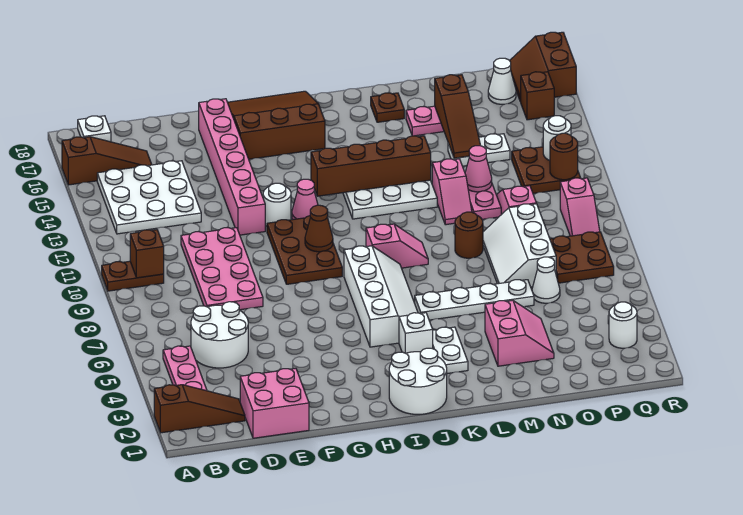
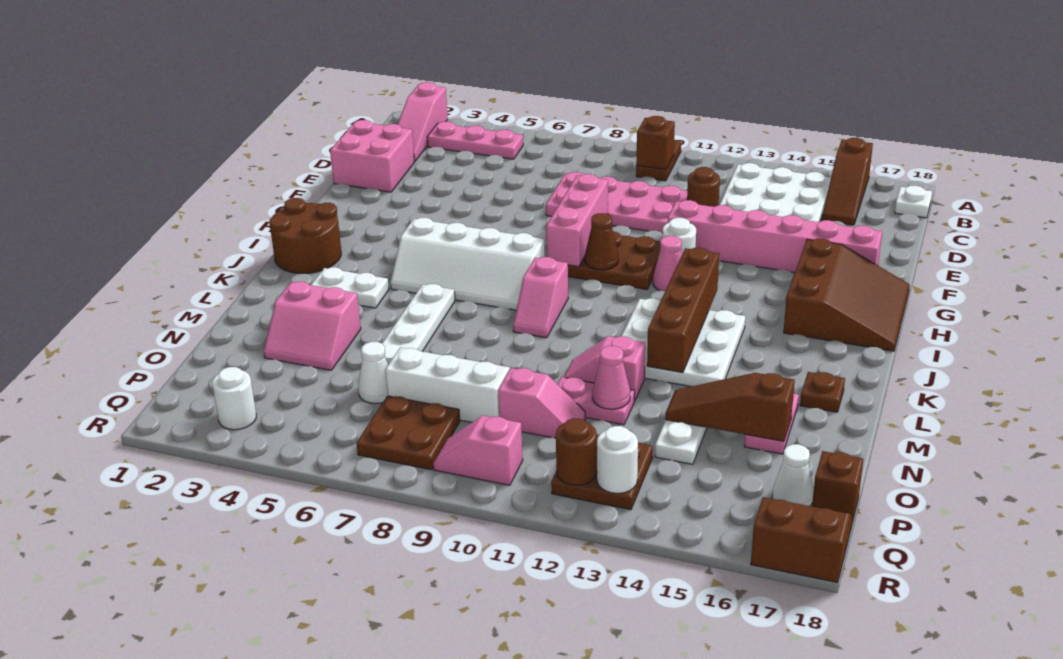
brown 1x3 slope [154,385,245,433] -> pink 1x3 slope [397,82,448,161]
white 2x2 round brick [191,302,248,368] -> none
none -> pink 1x3 brick [546,174,608,267]
white 2x2 round brick [389,348,447,414] -> brown 2x2 round brick [269,198,341,273]
white 1x1 brick [399,313,433,353] -> none
brown 1x1 round brick [455,212,483,258] -> brown 1x1 round brick moved to [687,167,720,207]
brown 1x1 brick [521,72,554,120] -> brown 1x1 brick moved to [812,451,863,519]

